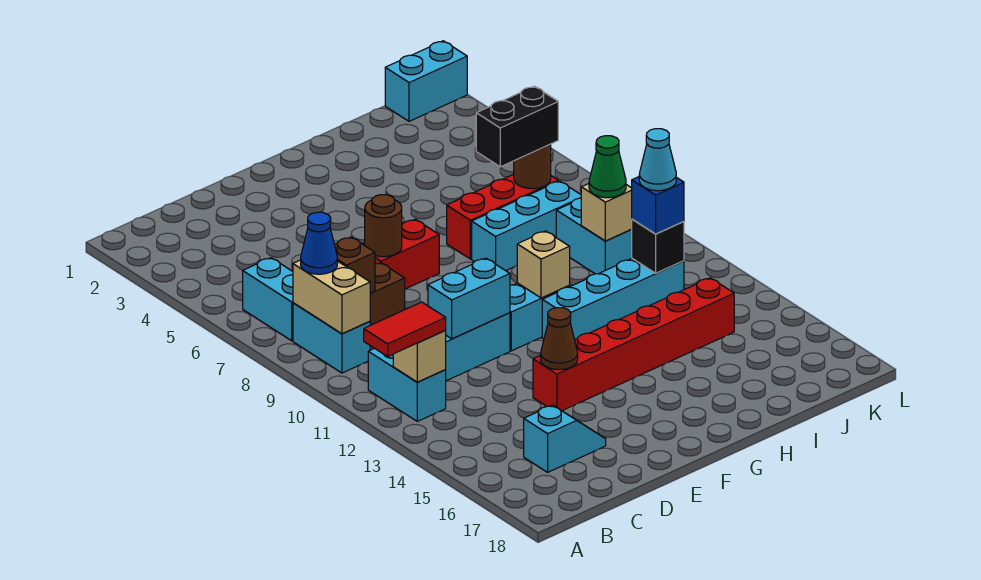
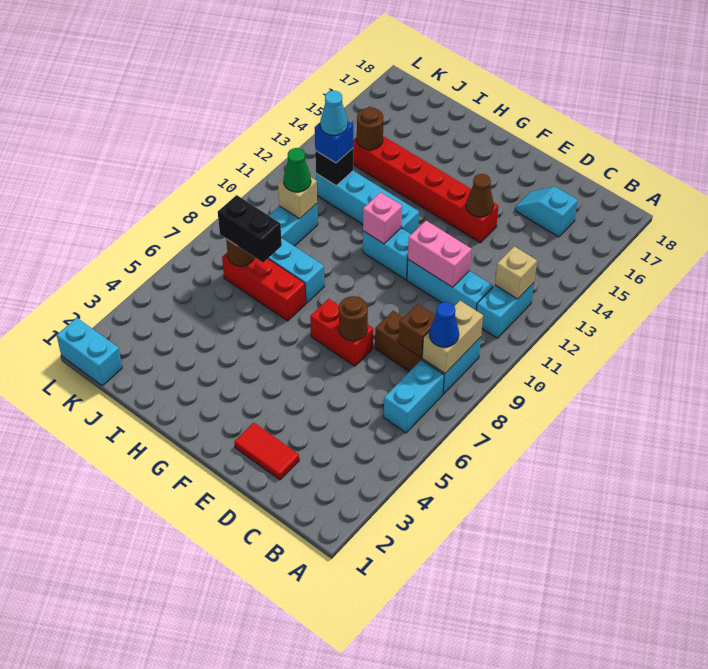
red 1x2 tile [364,302,446,356] -> red 1x2 tile moved to [234,423,299,480]
cyan 1x2 brick [428,258,510,339] -> pink 1x2 brick [408,221,471,287]
tan 1x1 brick [517,231,570,298] -> pink 1x1 brick [363,192,402,244]
none -> brown 1x1 round brick [357,107,383,150]

